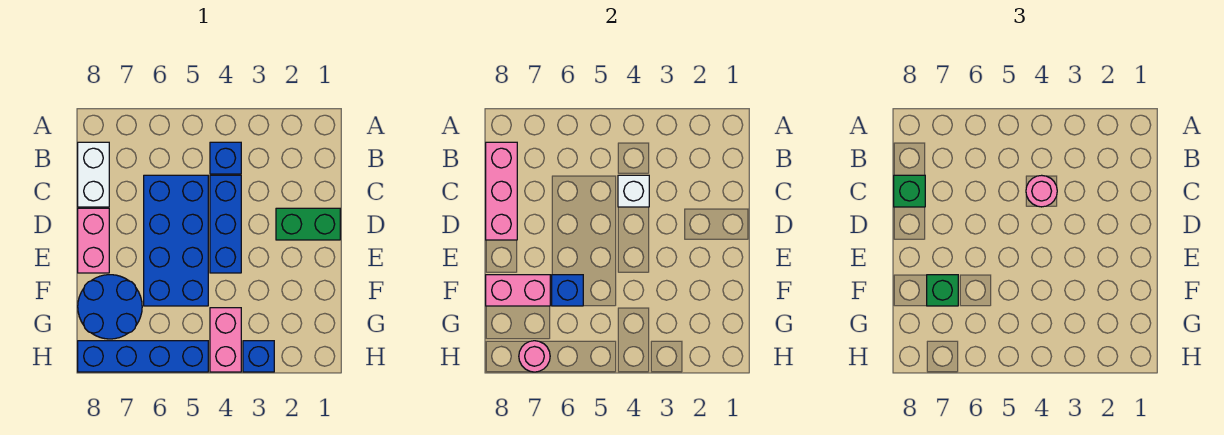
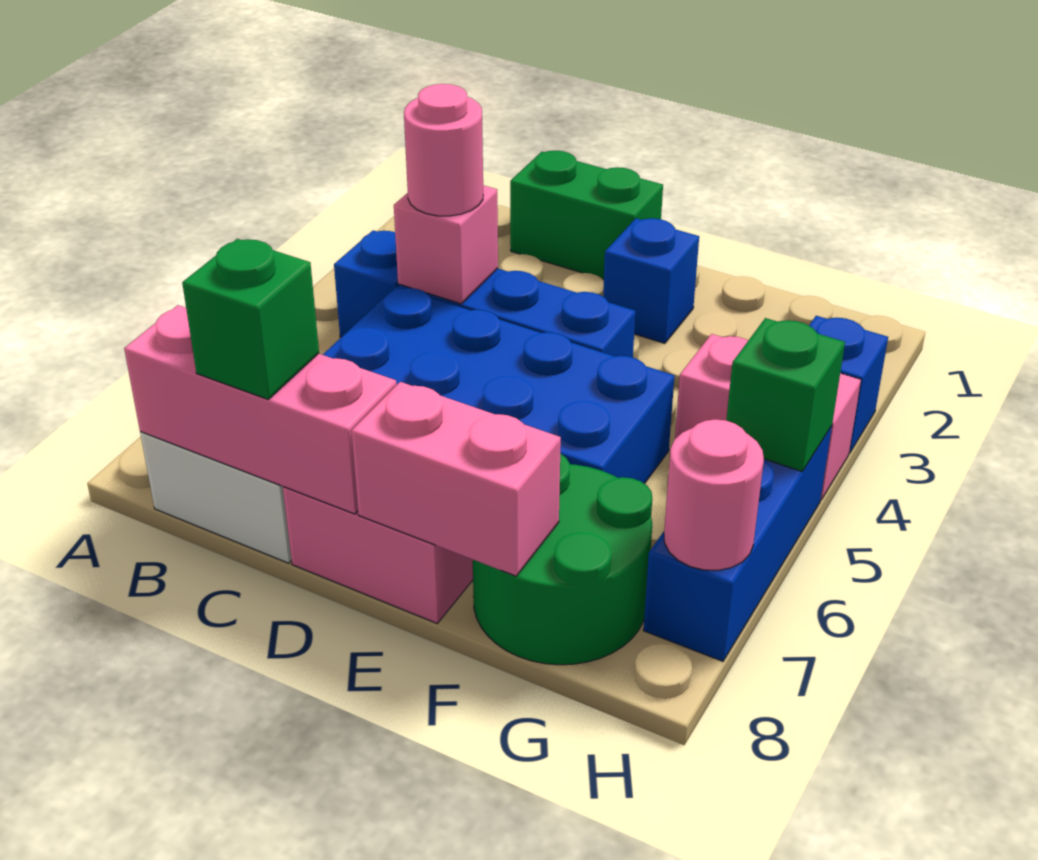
white 1x1 brick [618,175,649,207] -> pink 1x1 brick [394,185,498,304]
green 1x2 brick [276,208,340,240] -> green 1x2 brick turned to [510,151,663,279]
blue 1x1 brick [552,275,583,306] -> blue 1x1 brick moved to [603,218,699,343]
blue 2x2 round brick [78,275,142,339] -> green 2x2 round brick [473,454,652,665]
pink 1x2 brick [486,275,550,306] -> pink 1x2 brick turned to [351,382,561,576]
green 1x1 brick [927,275,958,306] -> green 1x1 brick moved to [726,318,845,471]
blue 1x4 brick [78,341,208,372] -> blue 1x3 brick [643,426,832,661]

